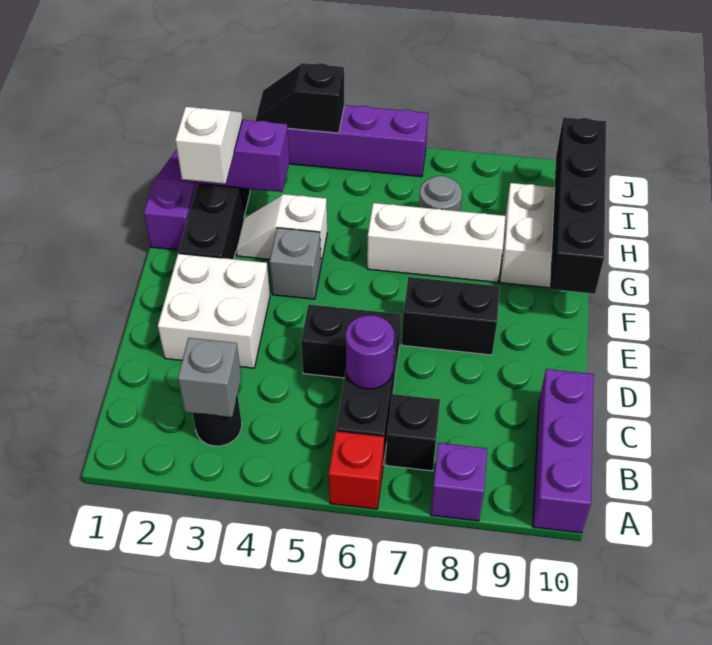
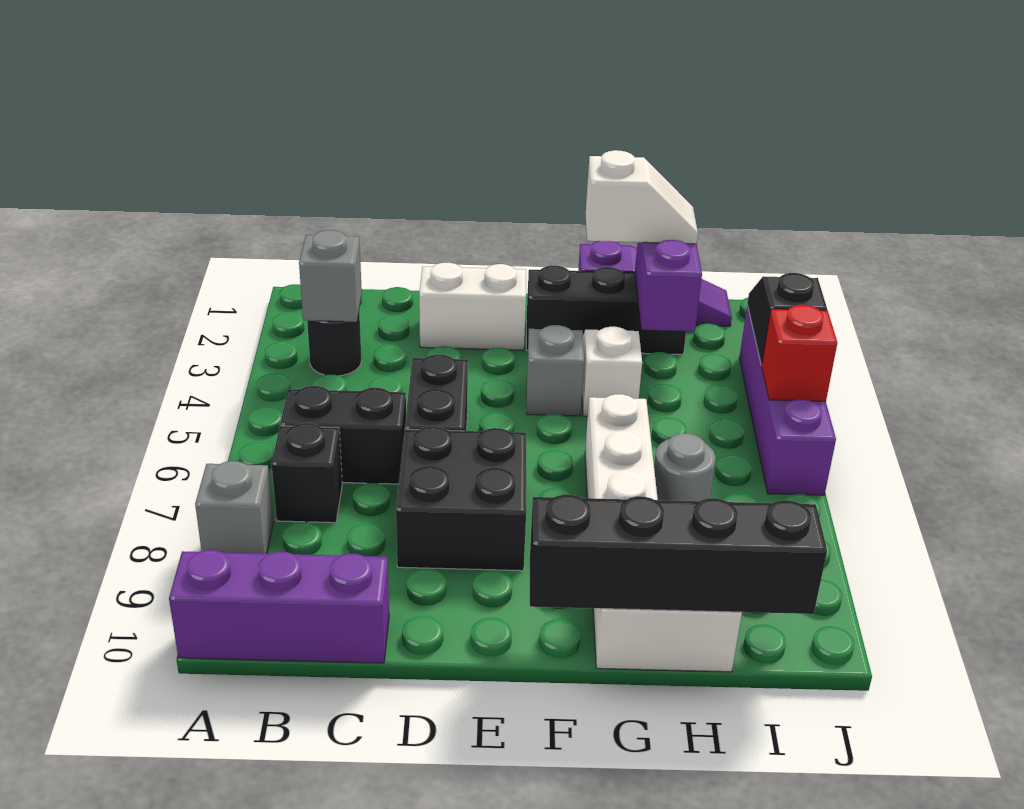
red 1x1 brick [329,431,384,509] -> red 1x1 brick moved to [762,305,837,401]
purple 1x1 brick [431,443,487,521] -> grey 1x1 brick [195,461,273,554]
purple 1x1 round brick [346,315,395,389] -> none
white 2x2 brick [158,254,270,368] -> white 1x2 brick [419,262,526,350]
black 1x2 brick [402,277,500,355] -> black 2x2 brick [396,426,526,571]

